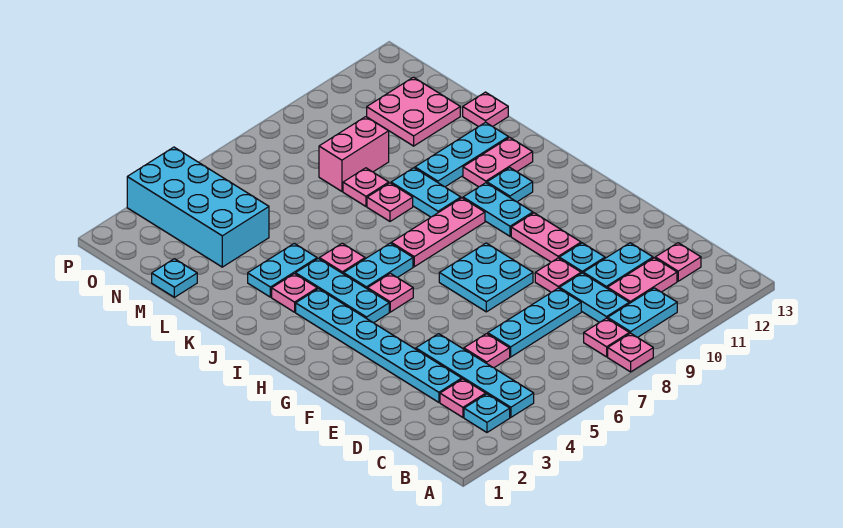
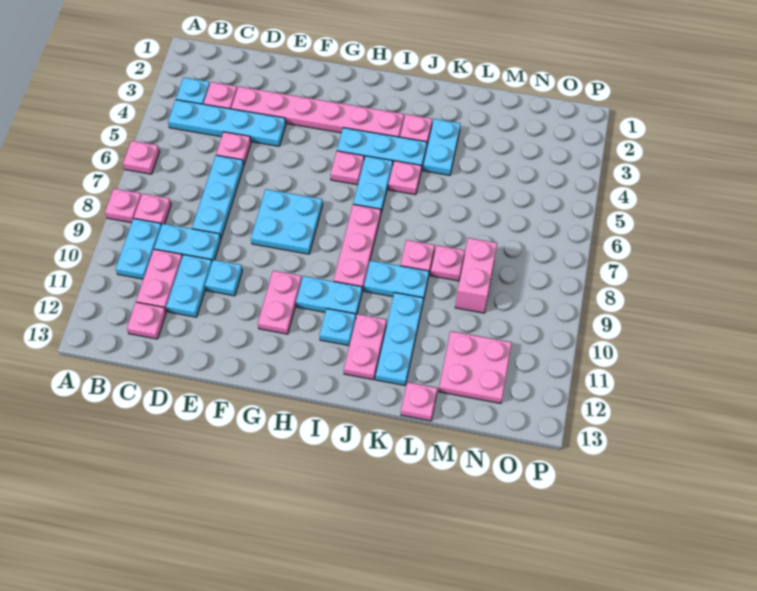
cyan 1x6 plate [296,289,462,402] -> pink 1x6 plate [231,86,404,137]
pink 1x1 plate [535,258,581,292] -> pink 1x1 plate moved to [123,141,160,174]
pink 1x2 plate [511,213,581,262] -> pink 1x2 plate turned to [258,271,302,334]
cyan 1x1 plate [152,259,197,297] -> none
cyan 2x4 brick [127,147,269,267] -> none

